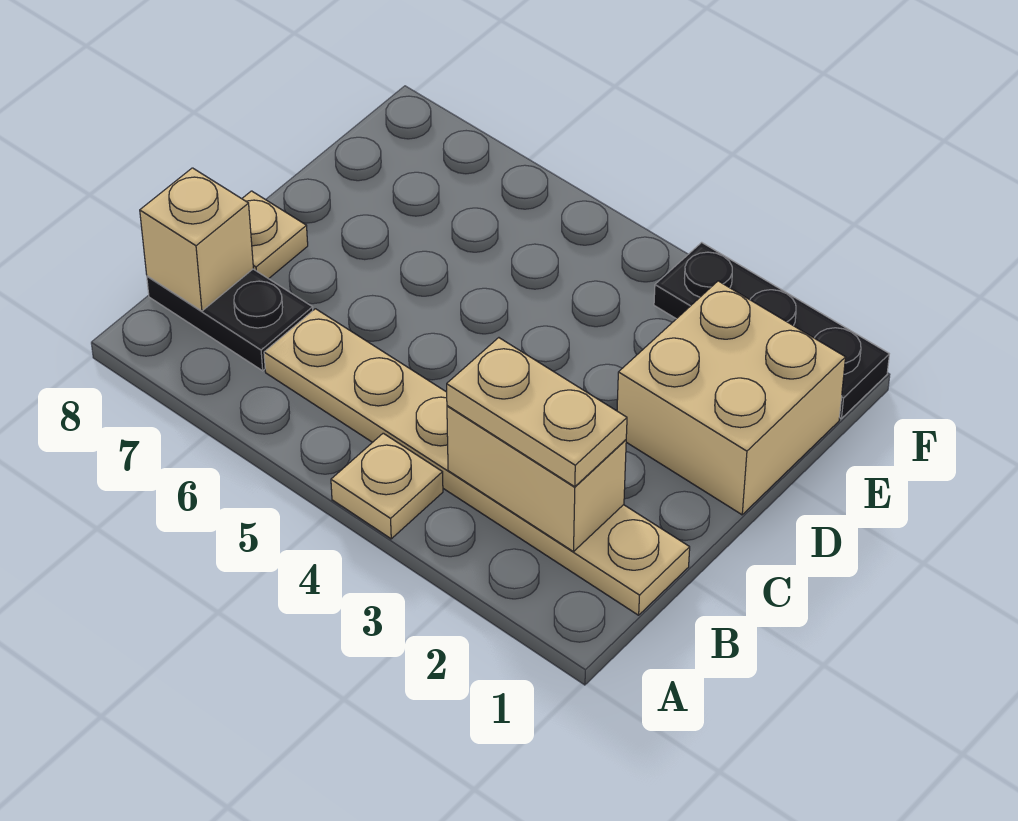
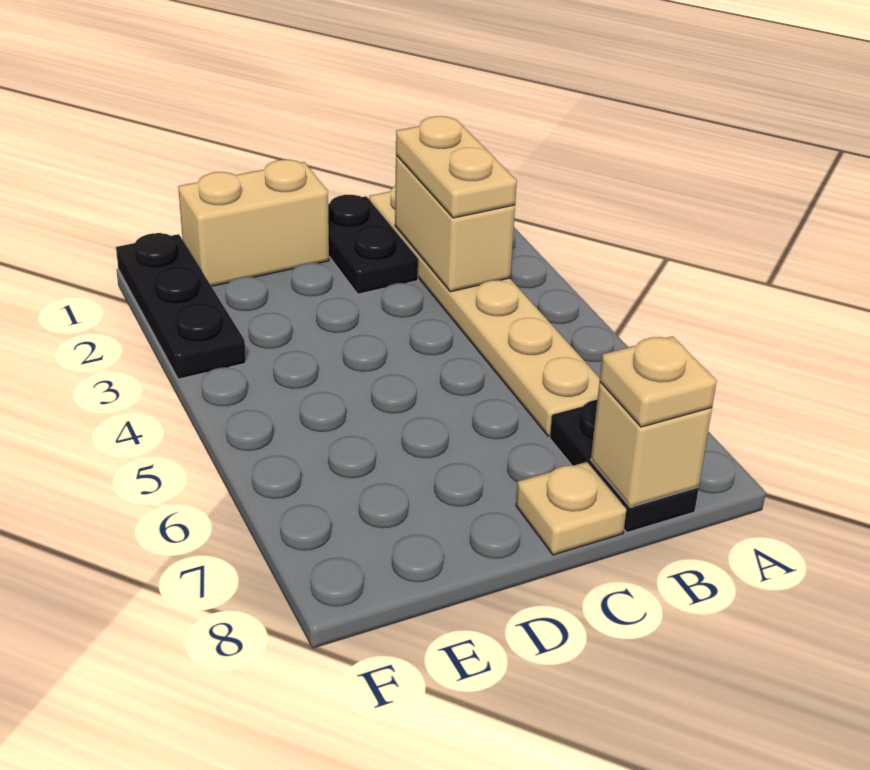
tan 1x1 plate [331,433,443,539] -> tan 1x1 plate moved to [600,336,717,427]
none -> black 1x2 plate [328,195,418,294]
tan 2x2 brick [617,281,846,515] -> tan 1x2 brick [178,160,329,286]

